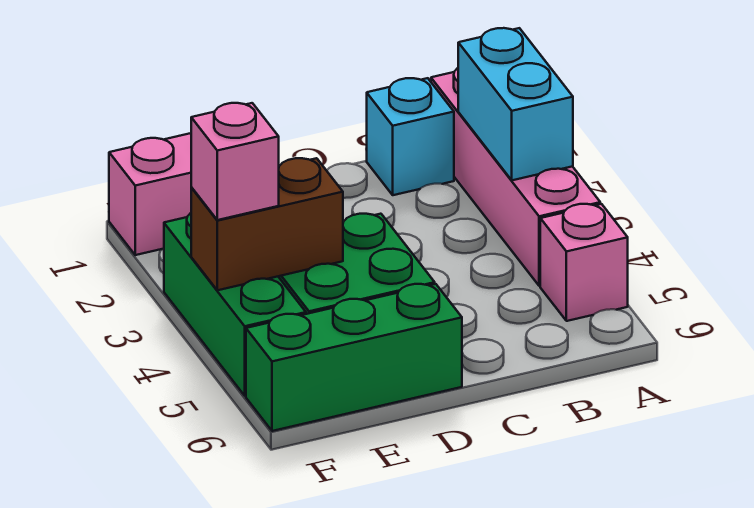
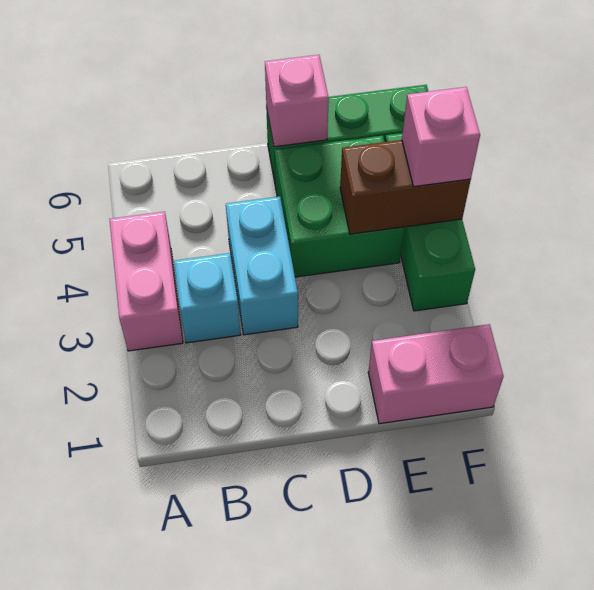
pink 1x4 brick [431,68,600,286] -> pink 1x2 brick [109,212,183,351]
cyan 1x2 brick [458,28,573,180] -> cyan 1x2 brick moved to [226,197,298,335]
pink 1x1 brick [540,204,628,321] -> pink 1x1 brick moved to [265,55,329,147]
cyan 1x1 brick [367,78,454,195] -> cyan 1x1 brick moved to [174,253,241,343]

